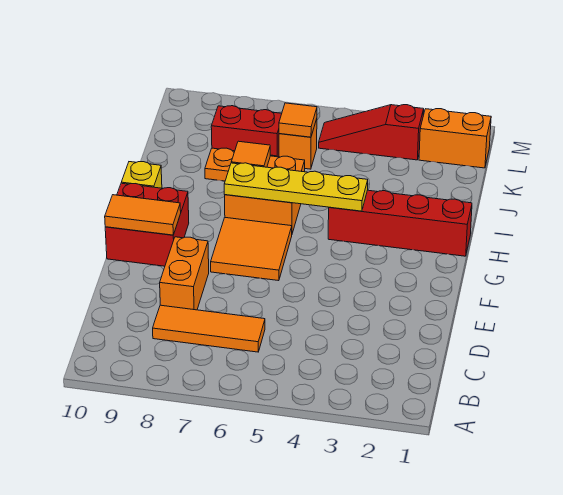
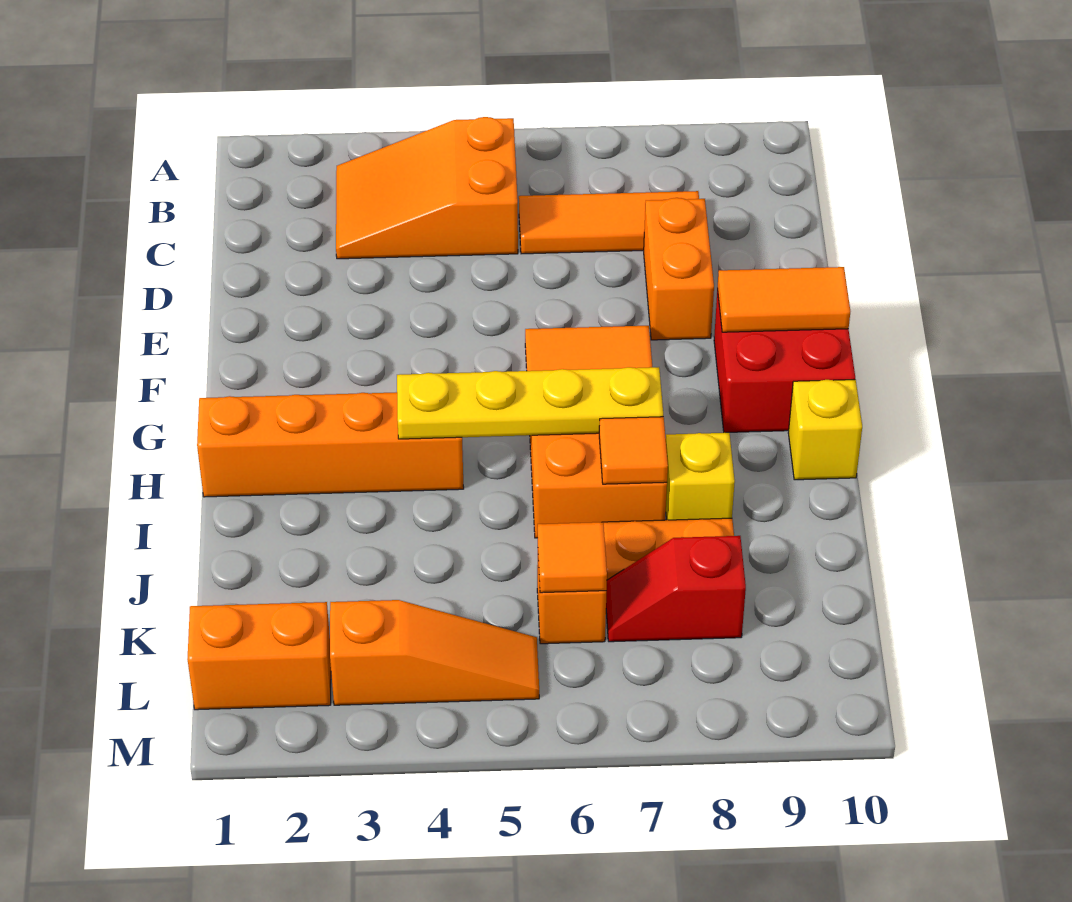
none -> orange 2x3 slope [336,117,518,259]
red 1x4 brick [328,190,472,256] -> orange 1x4 brick [197,392,464,497]
none -> yellow 1x1 brick [666,433,735,520]
red 1x2 brick [211,106,282,157] -> red 1x2 slope [606,536,746,642]
red 1x3 slope [319,105,424,160] -> orange 1x3 slope [330,600,539,705]

